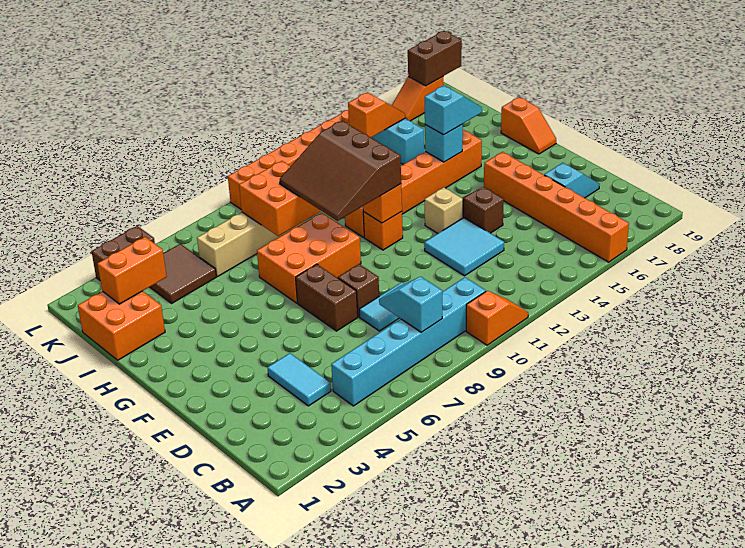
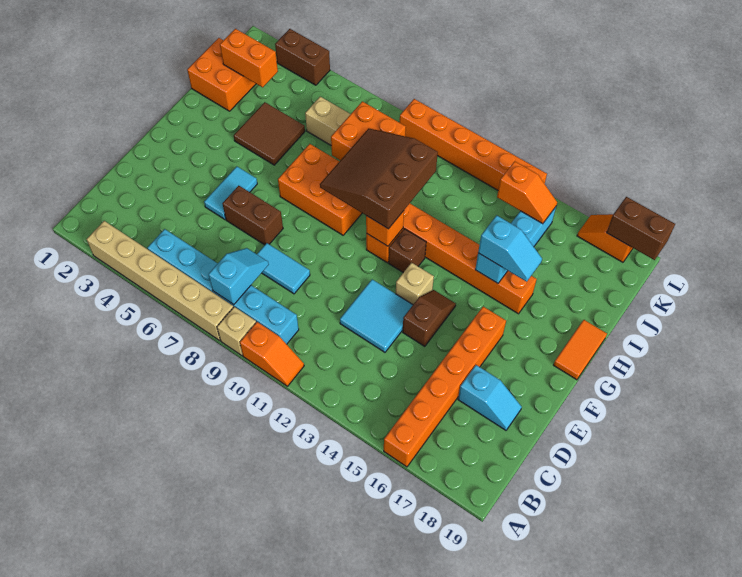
none -> tan 1x6 brick [87,221,233,341]
none -> tan 1x1 brick [217,307,256,356]
cyan 1x2 tile [267,353,331,406] -> cyan 1x2 tile moved to [204,166,257,219]
brown 1x2 brick [296,264,358,331] -> brown 1x2 brick turned to [222,186,283,245]
brown 1x1 brick [338,264,379,317] -> brown 1x1 brick moved to [389,229,426,272]
orange 1x2 slope [501,97,556,154] -> orange 1x2 tile [554,320,607,380]
brown 2x2 tile [150,244,216,303] -> brown 2x2 tile moved to [234,102,305,165]

